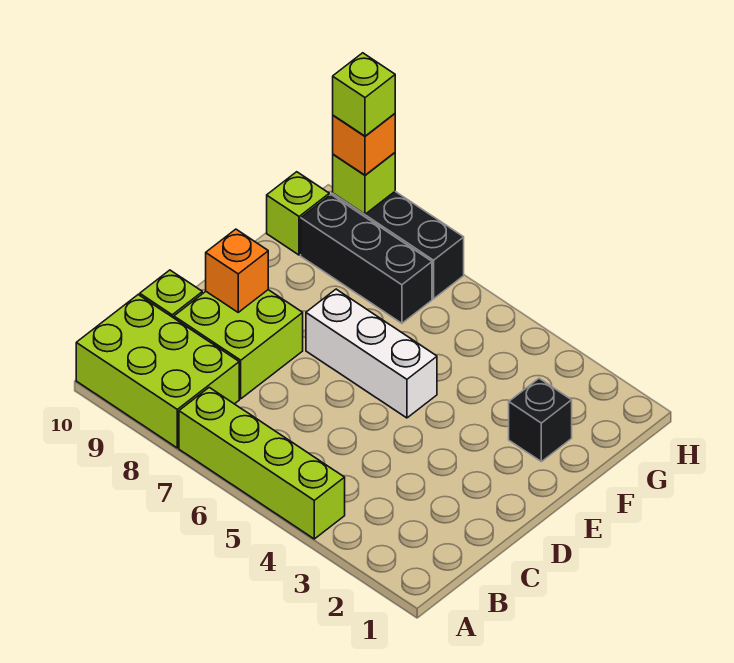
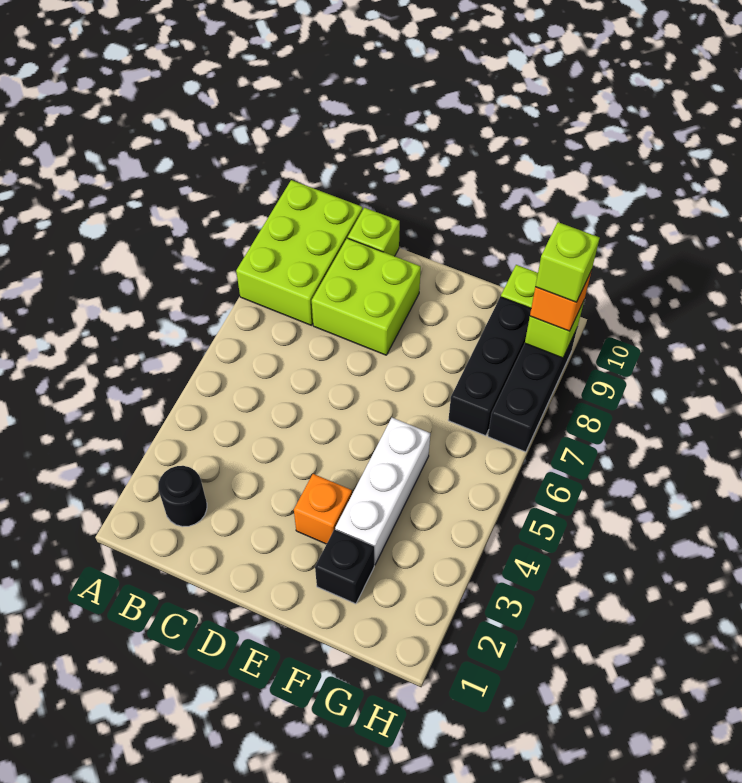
lime 1x4 brick [179,387,345,539] -> none
none -> black 1x1 round brick [158,466,207,527]
orange 1x1 brick [206,229,268,312] -> orange 1x1 brick moved to [294,474,352,544]
white 1x3 brick [306,289,437,418] -> white 1x3 brick moved to [335,418,430,565]

